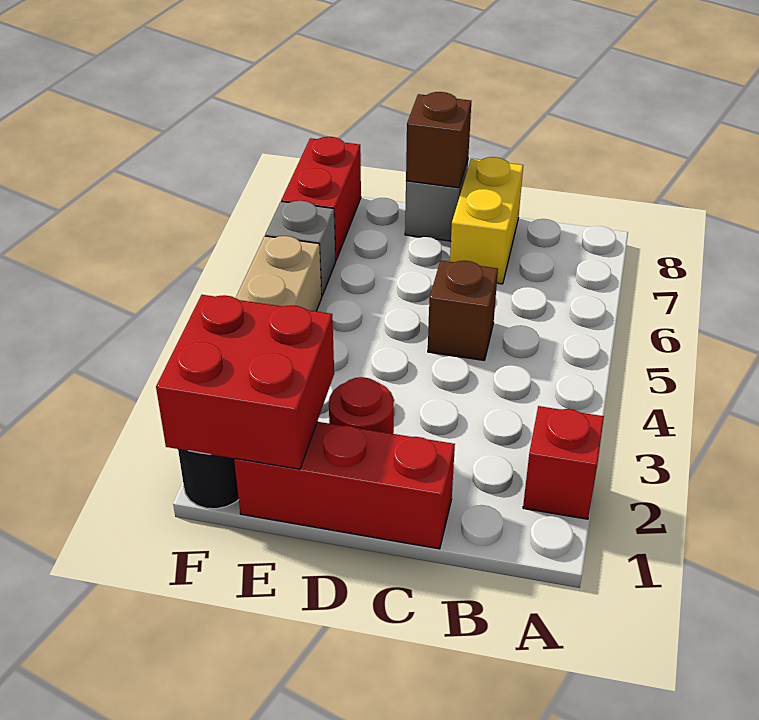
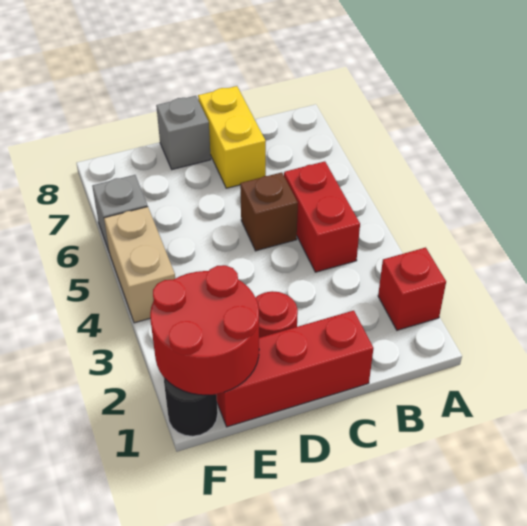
brown 1x1 brick [406,92,471,188] -> none
red 2x2 brick [156,295,334,469] -> red 2x2 round brick [150,265,259,395]
red 1x2 brick [281,137,361,260] -> red 1x2 brick moved to [284,161,360,272]

